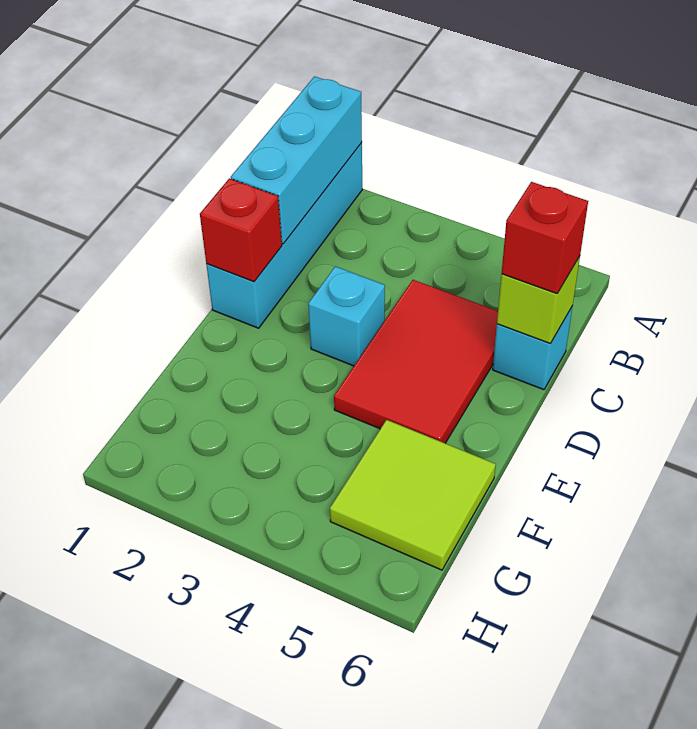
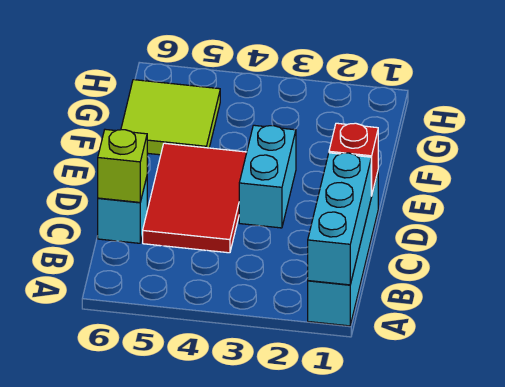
red 1x1 brick [502,182,588,294] -> none
cyan 1x1 brick [308,266,385,366] -> cyan 1x2 brick [239,125,296,228]

